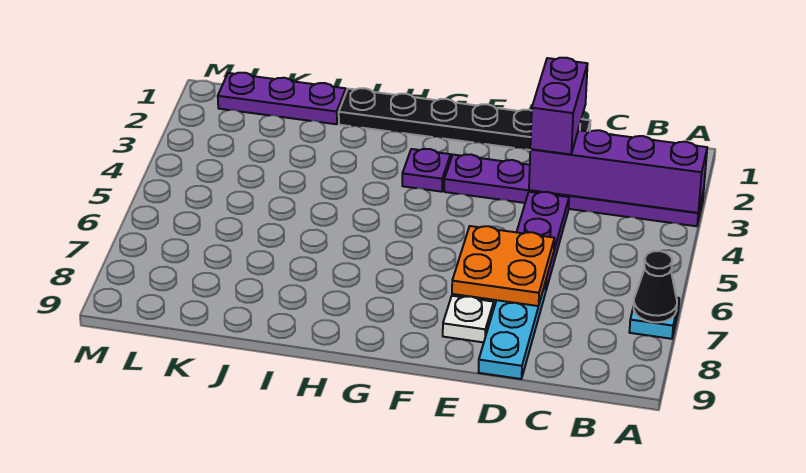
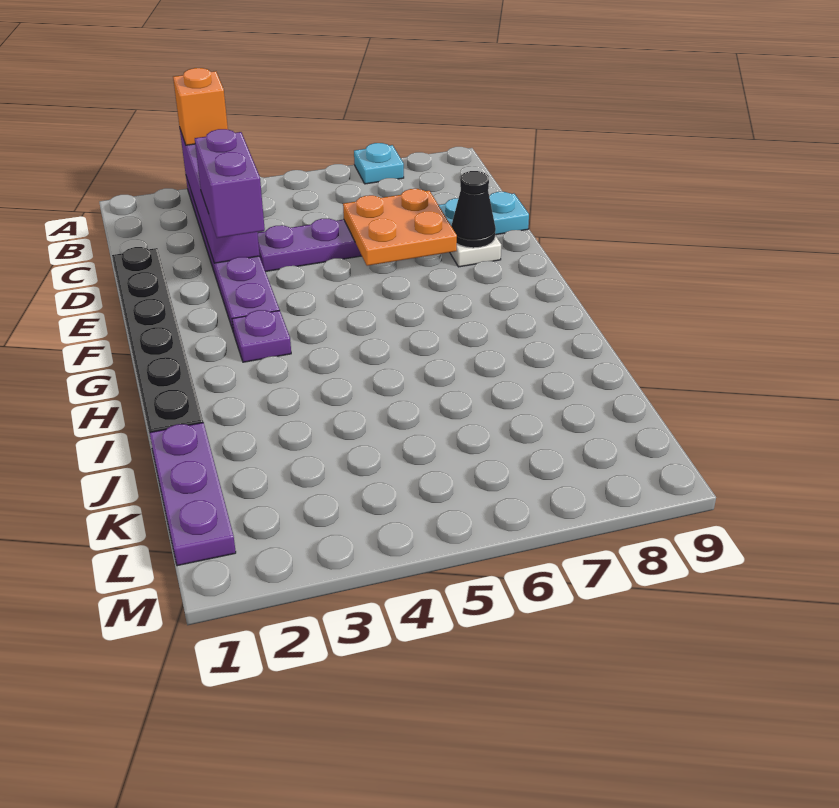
none -> orange 1x1 brick [173,68,228,145]
black 1x1 cone [634,251,677,322] -> black 1x1 cone moved to [451,171,496,248]
purple 1x2 brick [530,58,587,154] -> purple 1x2 brick turned to [195,129,265,238]

